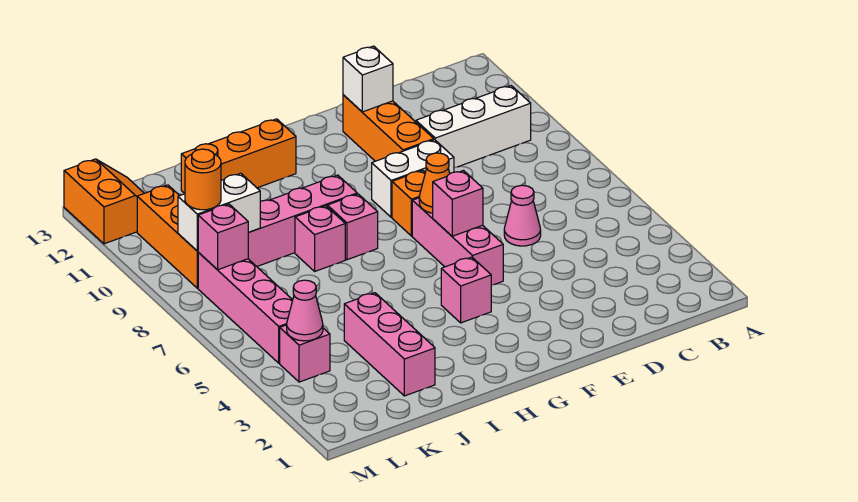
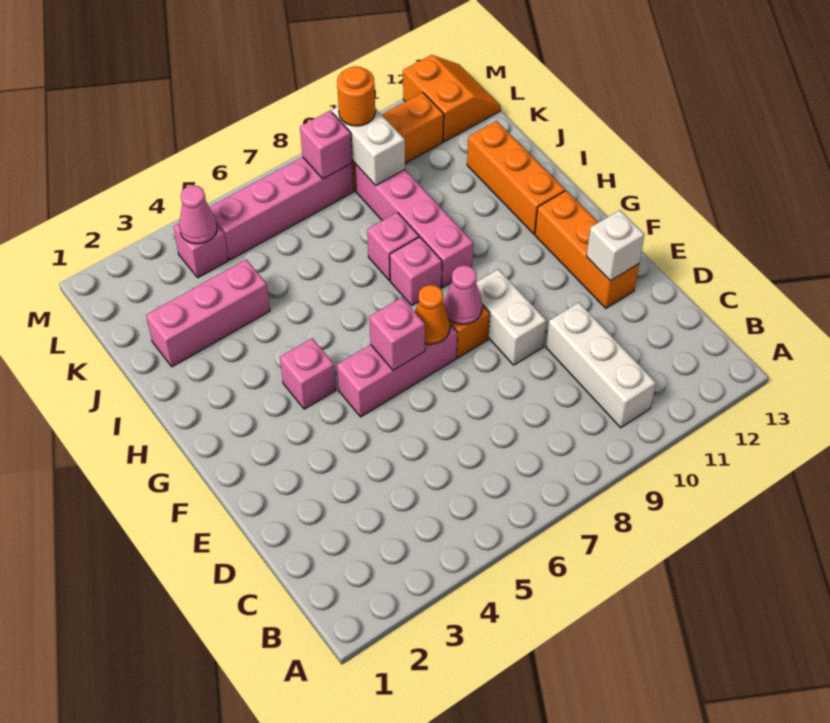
pink 1x1 cone [504,185,541,246] -> pink 1x1 cone moved to [444,265,482,325]
orange 1x3 brick [343,95,434,161] -> orange 1x3 brick turned to [535,191,639,308]
orange 2x2 slope [64,159,144,244] -> orange 2x2 slope turned to [403,55,501,142]

